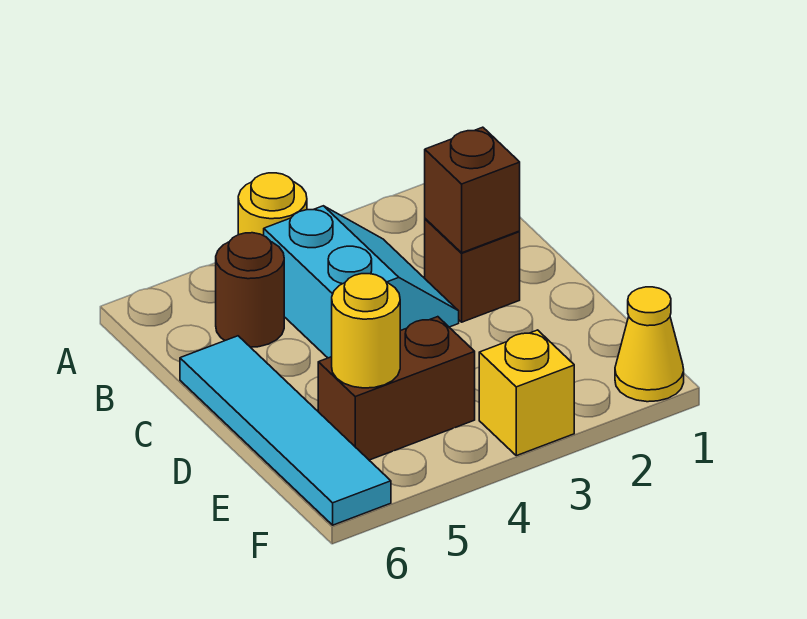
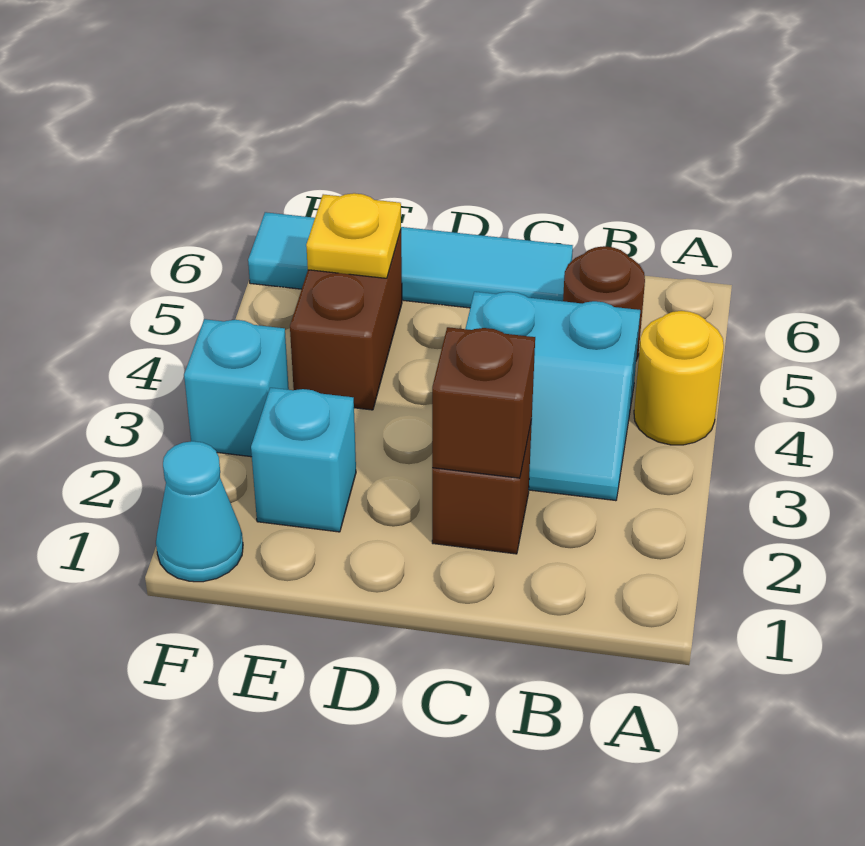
none -> cyan 1x1 brick [251,388,356,532]
yellow 1x1 round brick [332,274,400,388] -> yellow 1x1 plate [306,193,401,278]
yellow 1x1 cone [615,287,684,402] -> cyan 1x1 cone [156,441,243,582]
yellow 1x1 brick [479,330,574,456] -> cyan 1x1 brick [184,319,289,457]

